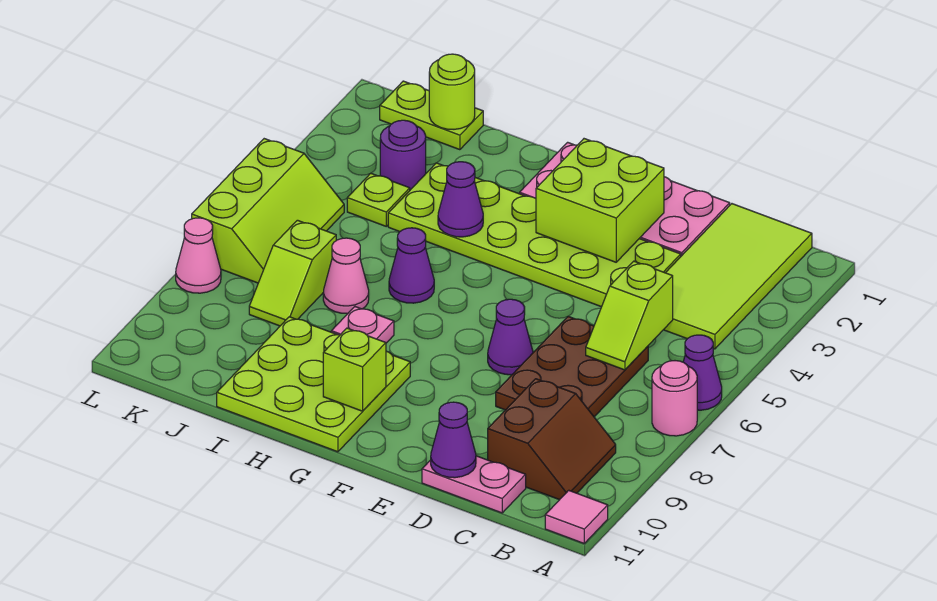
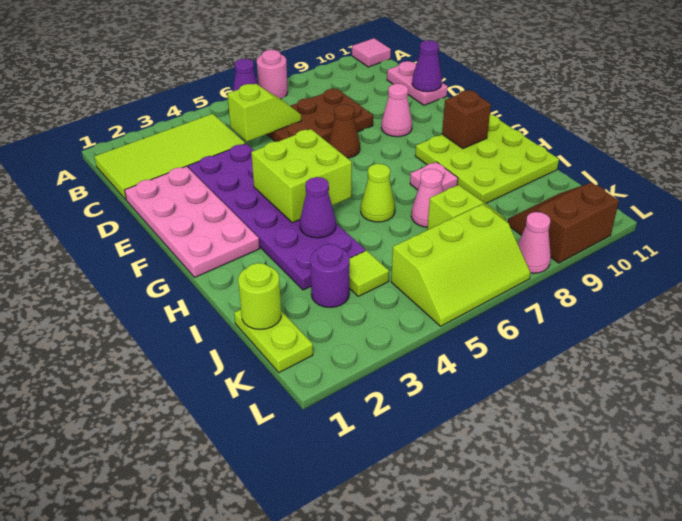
brown 2x2 slope [488,379,616,500] -> brown 2x2 slope moved to [508,182,619,263]
lime 2x6 plate [388,163,681,307] -> purple 2x6 plate [188,144,365,290]
lime 2x2 brick [536,139,664,262] -> lime 2x2 brick moved to [251,129,352,223]
purple 1x1 cone [488,299,533,375] -> brown 1x1 cone [329,104,360,158]
none -> pink 1x1 cone [381,84,412,137]
lime 1x1 brick [323,328,386,411] -> brown 1x1 brick [442,90,491,149]
purple 1x1 cone [389,228,434,303] -> lime 1x1 cone [361,164,395,222]
lime 1x1 plate [347,173,410,226] -> lime 1x1 tile [349,250,389,296]
lime 2x3 slope [192,139,344,283] -> lime 2x3 slope turned to [391,204,530,326]

